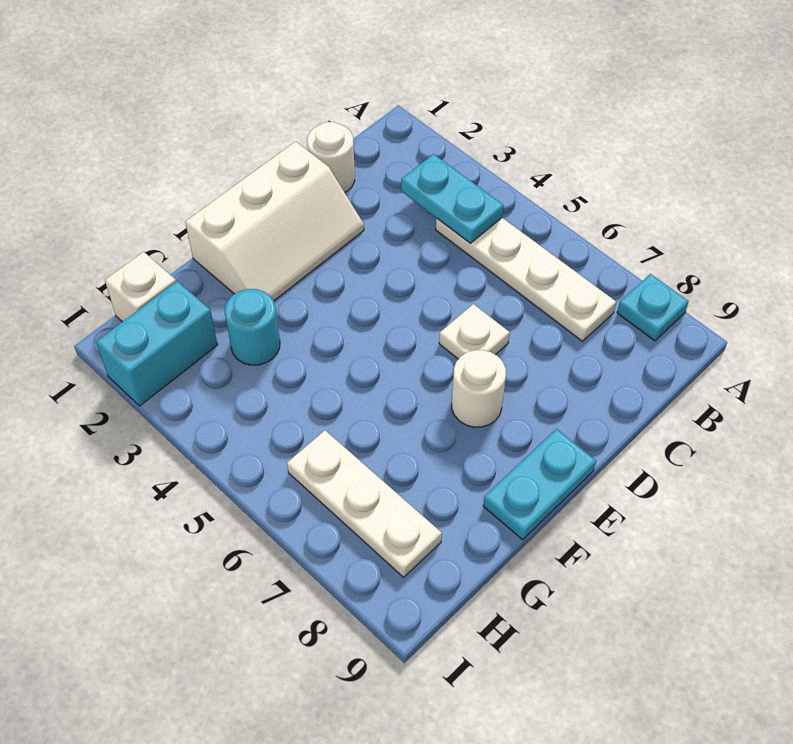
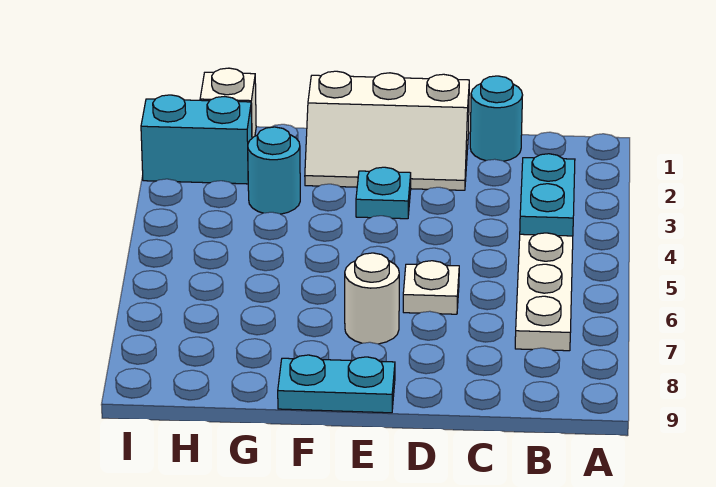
cyan 1x1 plate [617,274,689,341] -> cyan 1x1 plate moved to [356,167,411,219]
white 1x1 round brick [307,122,355,192] -> cyan 1x1 round brick [470,76,523,161]
white 1x3 plate [287,431,442,577] -> none

